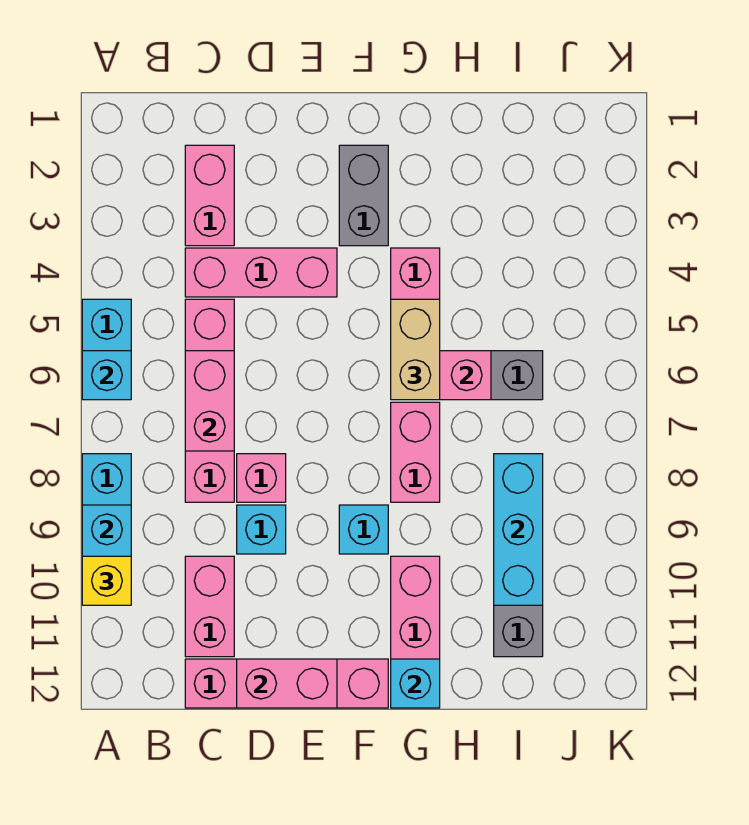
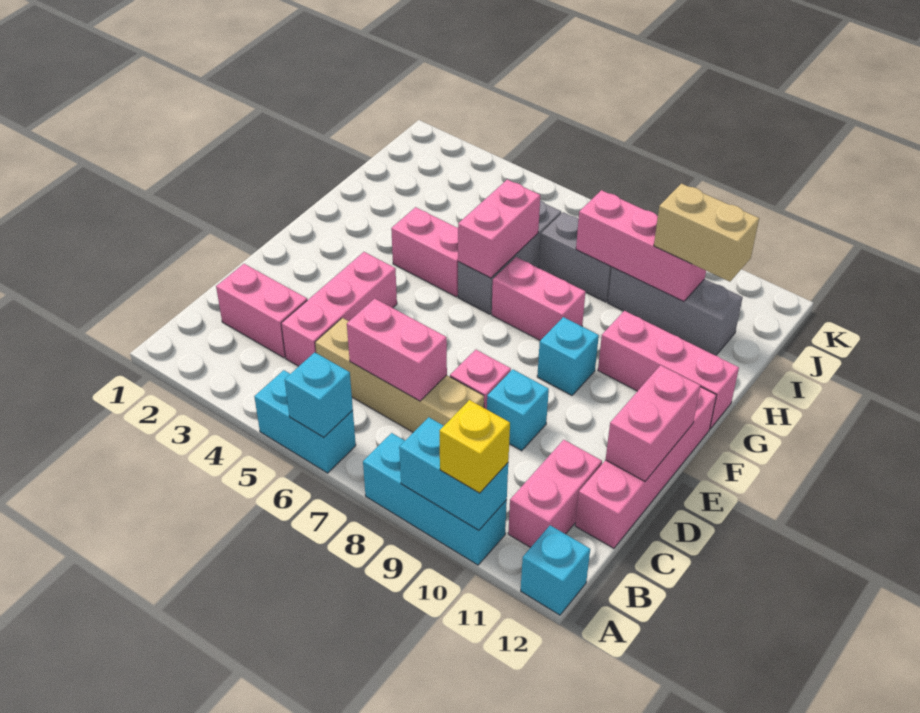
pink 1x4 brick [185,299,234,502] -> tan 1x4 brick [315,318,484,432]
pink 1x2 brick [185,556,234,657] -> pink 1x2 brick turned to [508,440,602,548]
grey 1x2 brick [339,145,388,246] -> grey 1x2 brick moved to [539,212,612,302]
tan 1x2 brick [391,299,440,400] -> tan 1x2 brick moved to [654,184,759,282]
cyan 1x1 brick [391,659,440,708] -> cyan 1x1 brick moved to [521,525,590,615]
cyan 1x3 brick [494,454,543,605] -> pink 1x3 brick [576,190,706,301]

